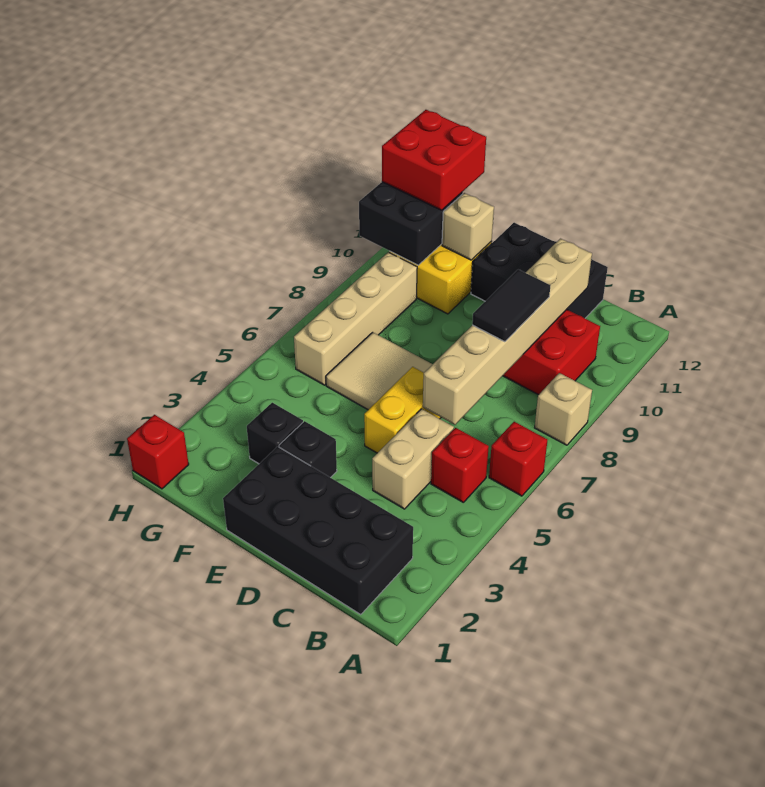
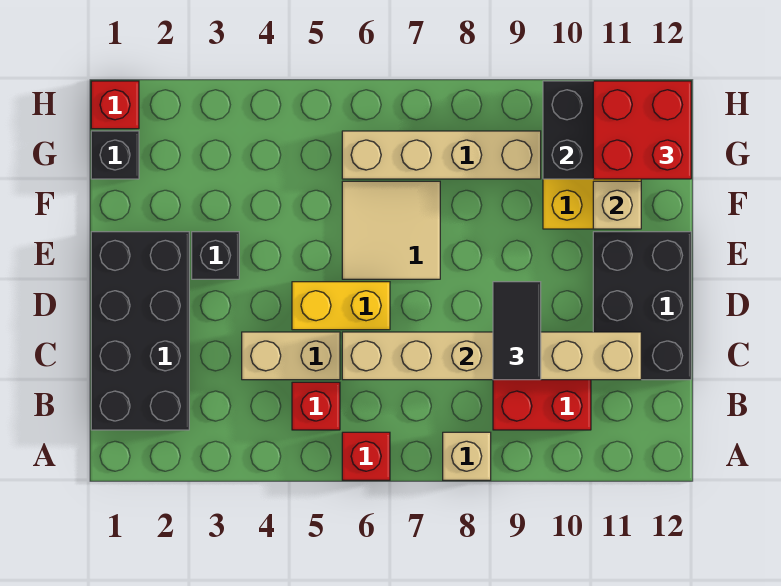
black 1x2 tile [472,269,550,342] -> black 1x2 tile turned to [493,282,541,380]
black 1x1 brick [247,403,303,464] -> black 1x1 brick moved to [91,131,139,179]

